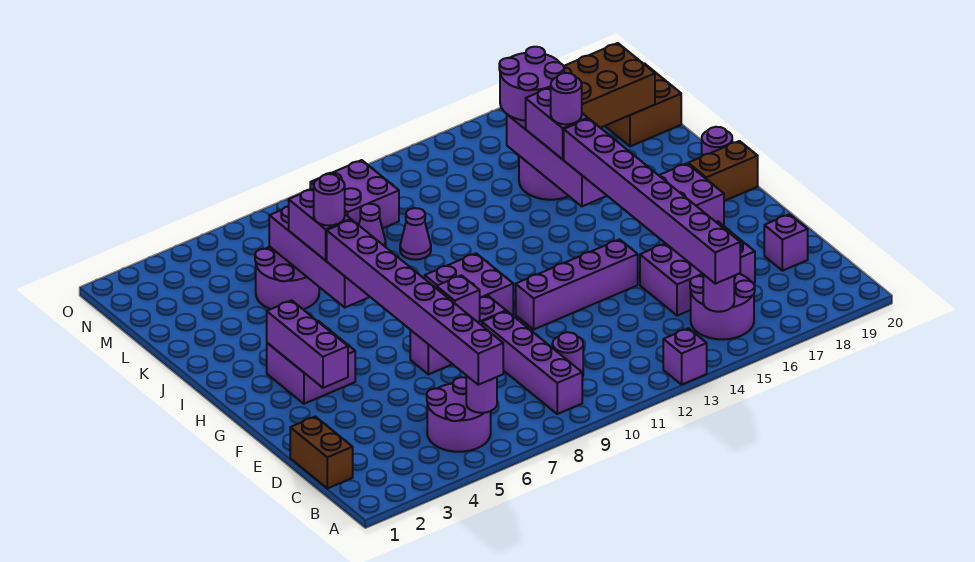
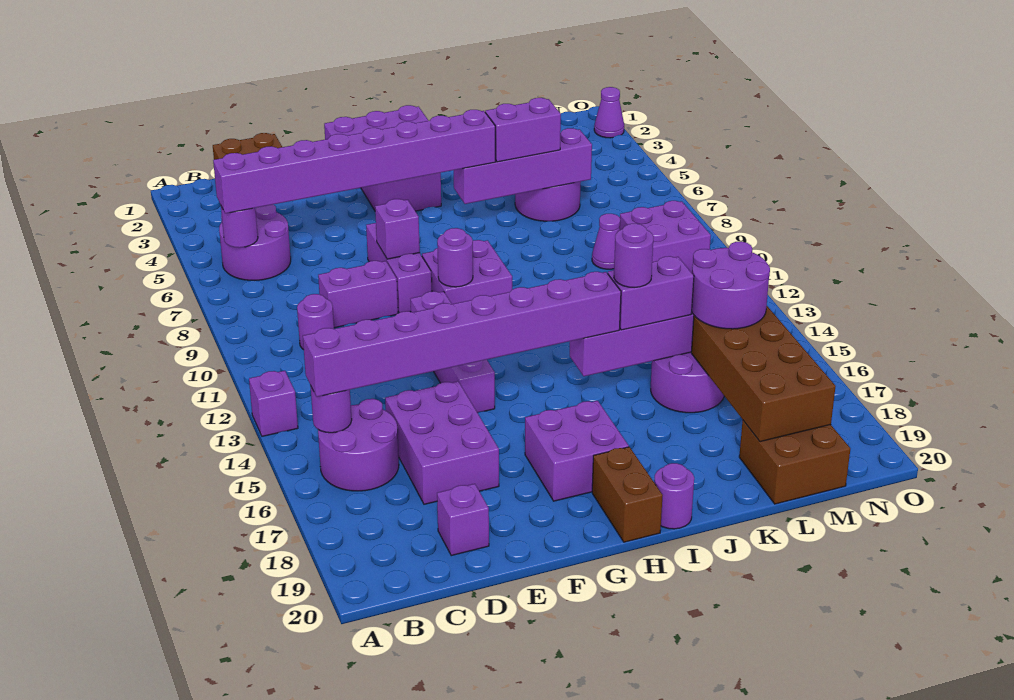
purple 1x4 brick [482,311,582,414] -> purple 1x2 brick [318,261,398,328]
purple 1x1 round brick [314,174,345,226] -> purple 1x1 round brick moved to [437,228,473,287]
purple 1x1 cone [400,208,431,260] -> purple 1x1 cone moved to [594,87,624,138]

